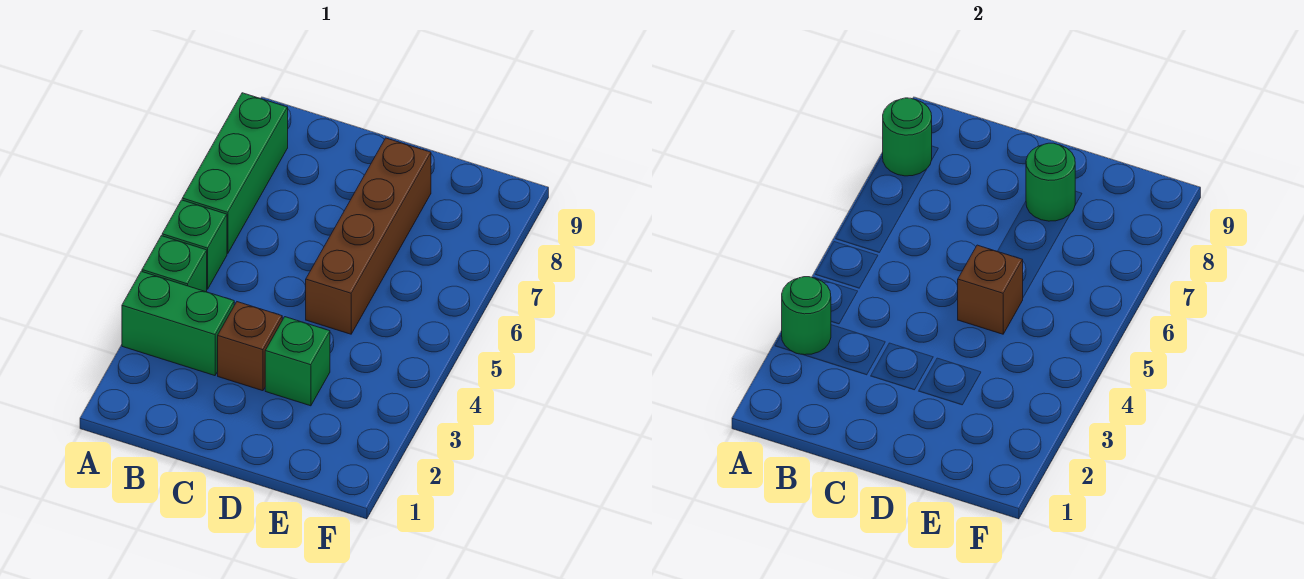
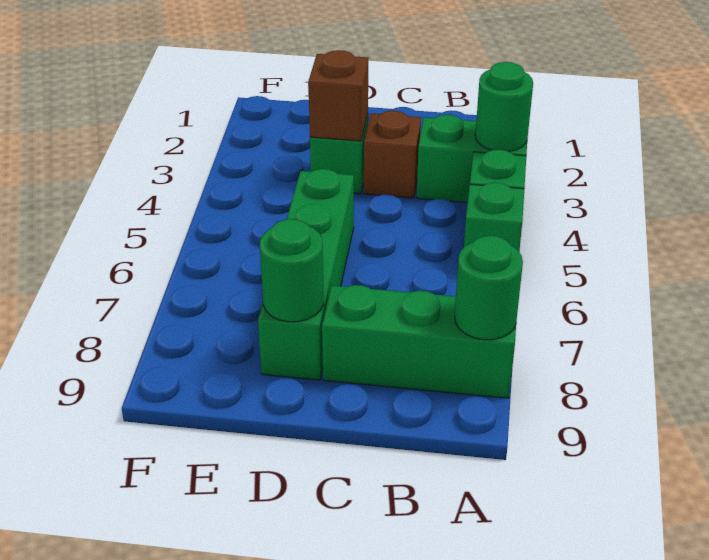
green 1x3 brick [182,93,288,253] -> green 1x3 brick turned to [322,285,516,398]
brown 1x4 brick [306,138,431,334] -> green 1x4 brick [258,169,354,380]
brown 1x1 brick [958,245,1023,334] -> brown 1x1 brick moved to [308,50,368,141]

